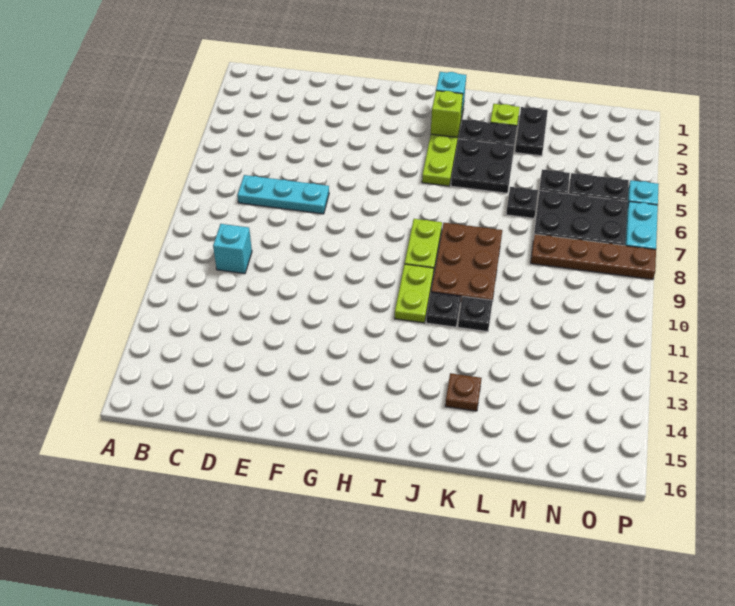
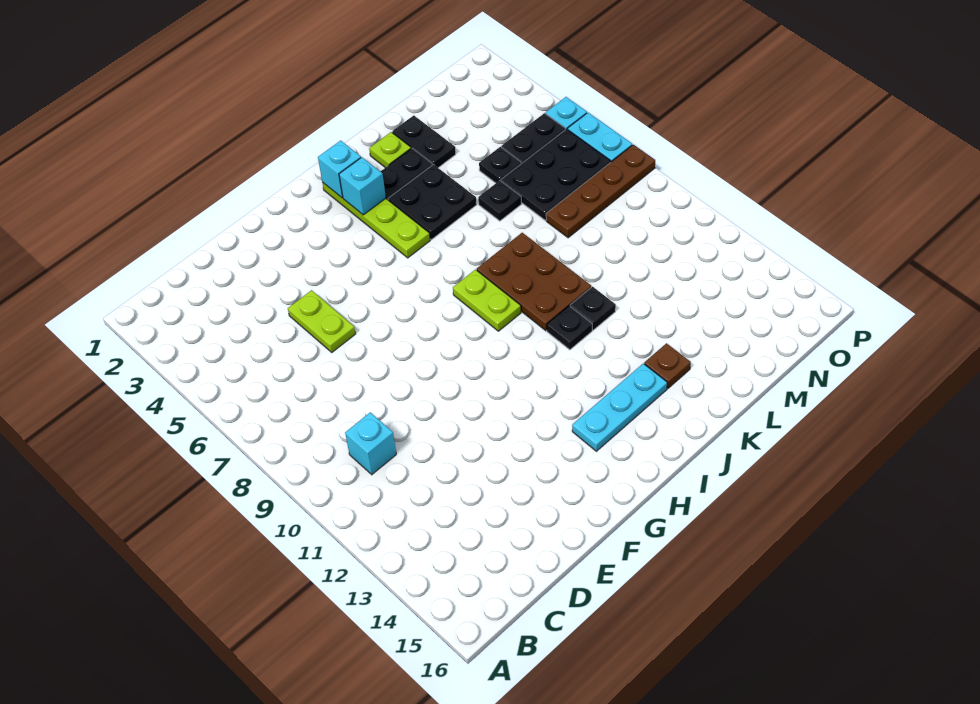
cyan 1x3 plate [237,175,329,214] -> cyan 1x3 plate moved to [572,364,667,451]
lime 1x1 brick [431,91,463,137] -> cyan 1x1 brick [339,157,386,215]
lime 1x2 plate [395,264,434,323] -> lime 1x2 plate moved to [288,290,356,352]

